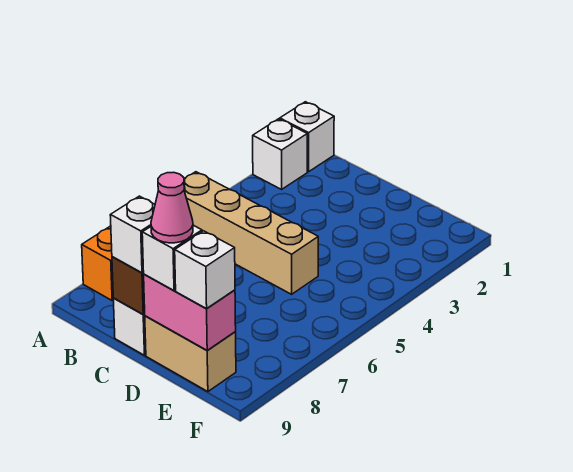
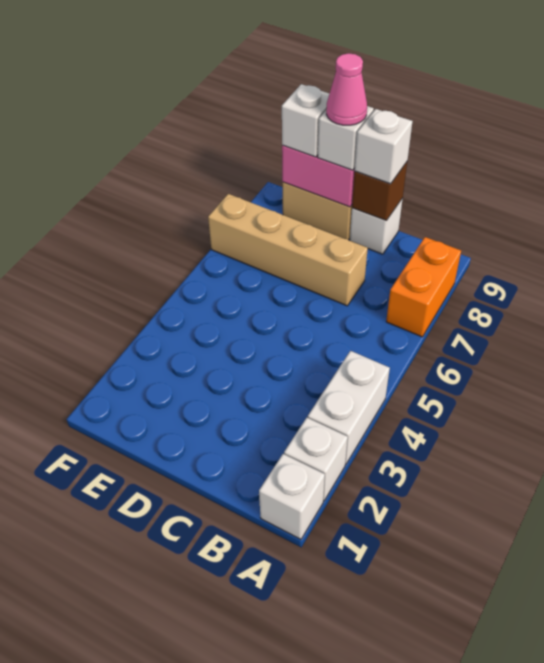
none -> white 1x2 brick [308,351,390,464]
tan 1x4 brick [184,172,318,294] -> tan 1x4 brick moved to [208,194,368,306]

